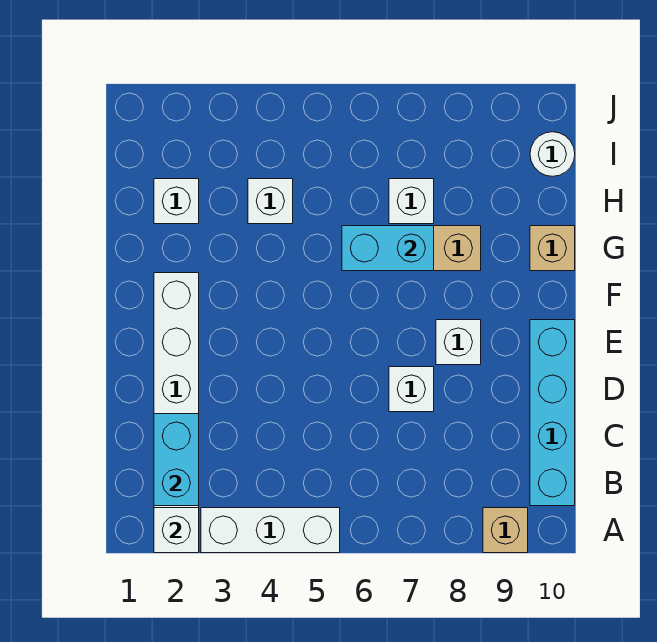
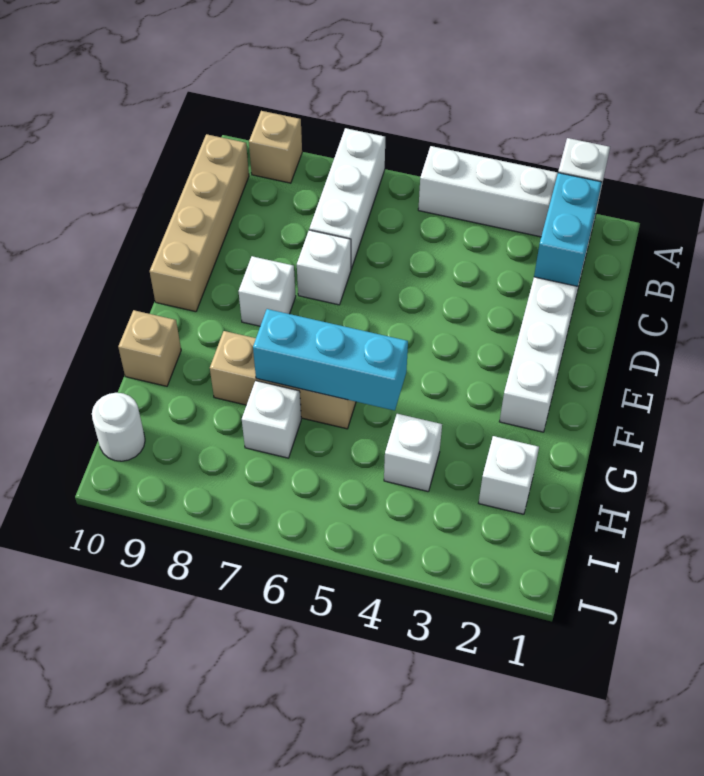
none -> white 1x3 brick [309,128,385,269]
cyan 1x4 brick [530,320,575,506] -> tan 1x4 brick [150,134,249,312]
cyan 1x2 brick [342,226,434,271] -> cyan 1x3 brick [253,309,408,411]

